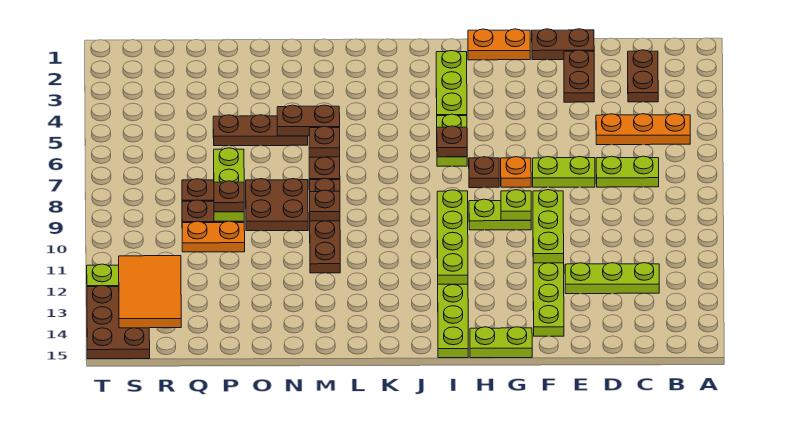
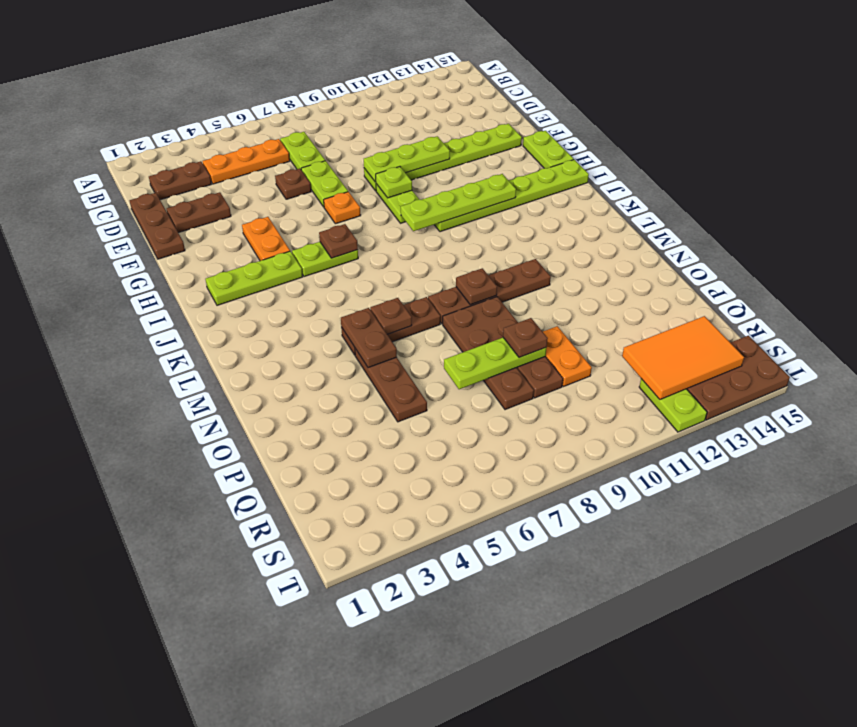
orange 1x3 plate [596,114,690,145] -> orange 1x3 plate turned to [203,139,290,184]
lime 1x3 plate [565,263,659,294] -> none
brown 1x2 plate [532,29,594,60] -> brown 1x3 plate [130,193,185,259]
orange 1x2 plate [468,29,530,60] -> orange 1x2 plate moved to [242,217,290,261]
brown 1x1 plate [469,157,499,188] -> brown 1x1 plate moved to [275,169,311,199]

